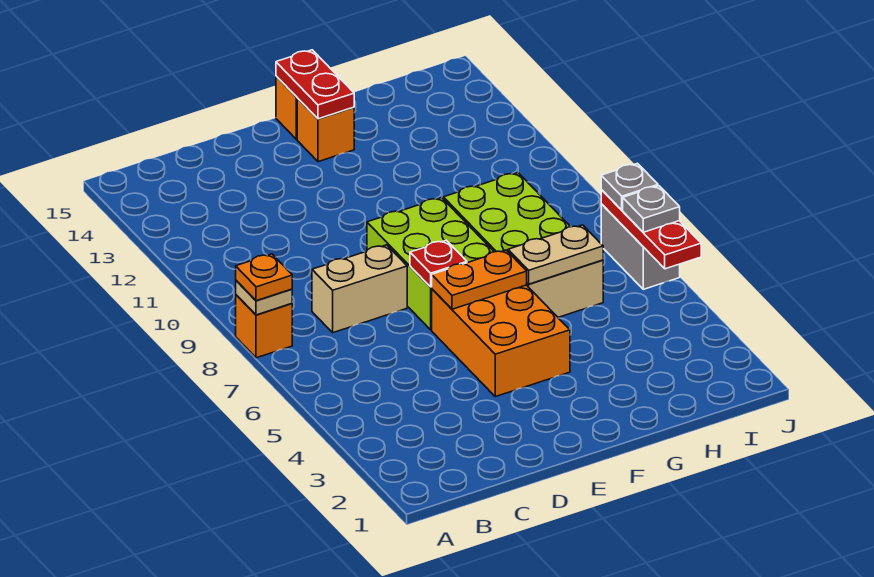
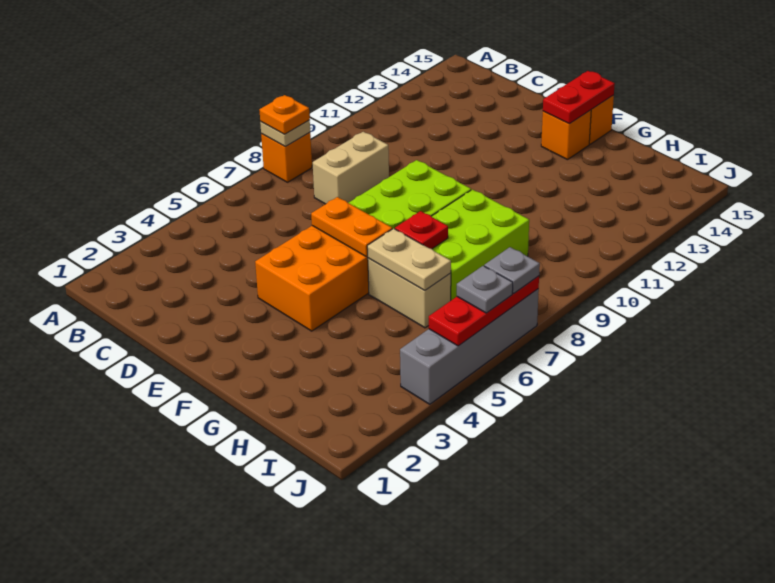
tan 1x2 brick [312,245,407,333] -> tan 1x2 brick turned to [313,132,389,204]
red 1x1 plate [410,240,467,287] -> red 1x1 plate moved to [395,211,448,249]
grey 1x2 brick [601,204,680,289] -> grey 1x4 brick [400,289,539,404]

